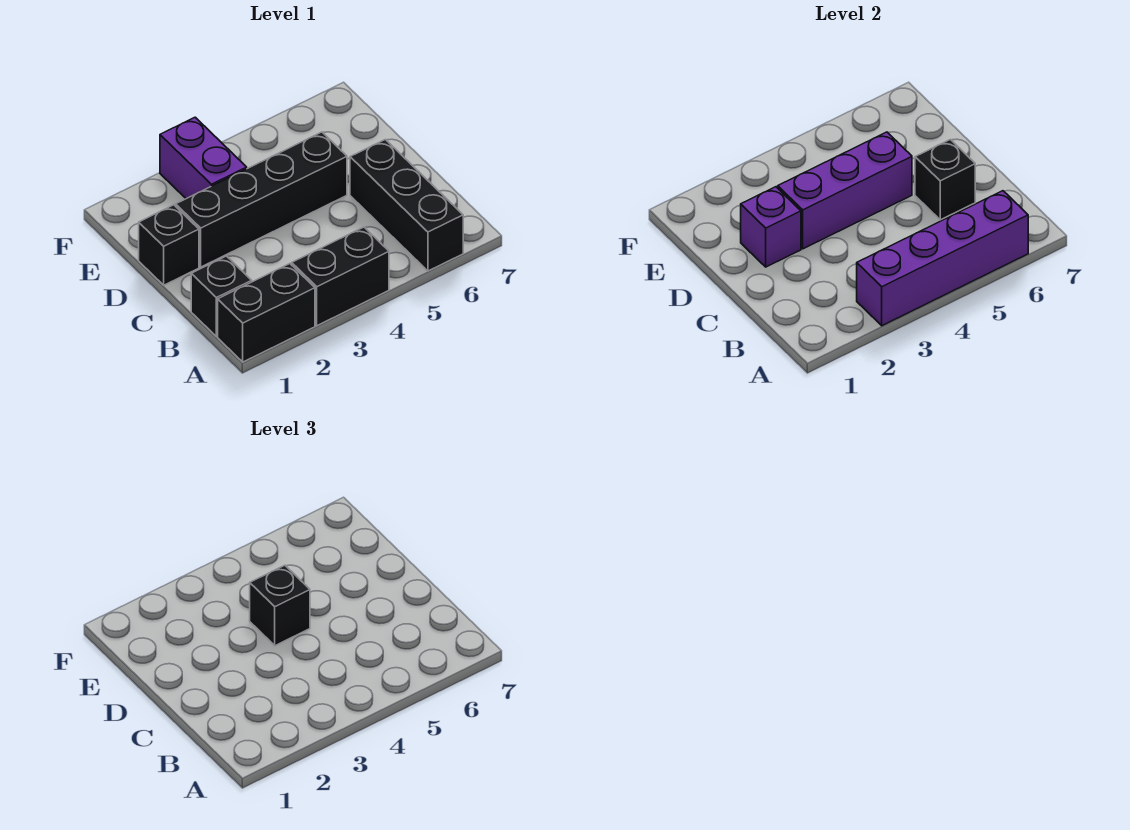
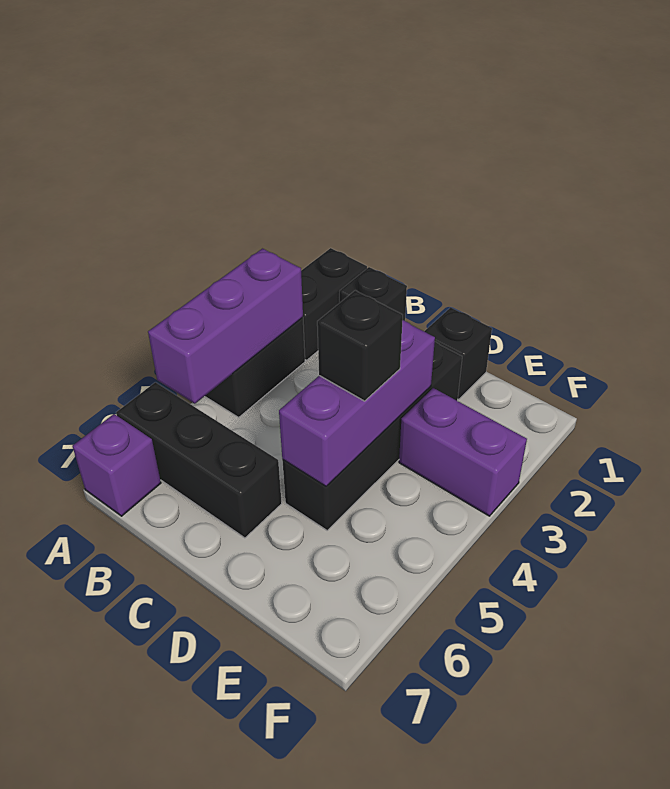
purple 1x4 brick [857,191,1028,326] -> purple 1x3 brick [148,249,303,404]
black 1x1 brick [915,139,975,220] -> none
purple 1x1 brick [741,187,801,267] -> purple 1x1 brick moved to [72,414,161,516]

